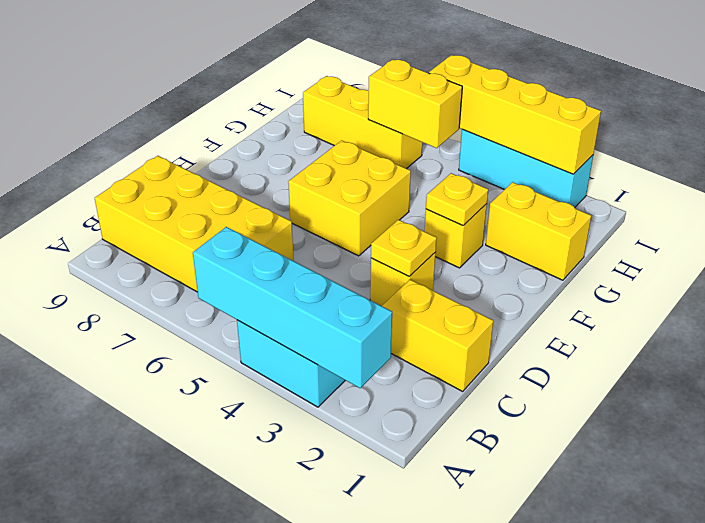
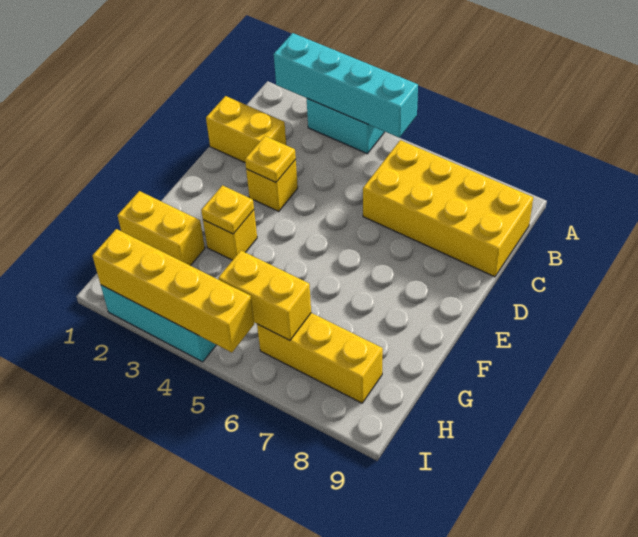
yellow 2x2 brick [288,140,411,256] -> none

